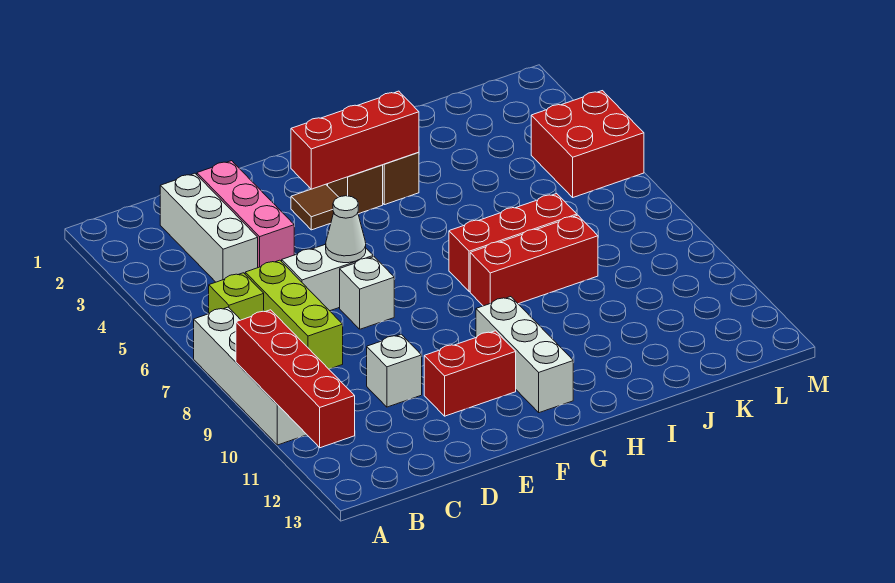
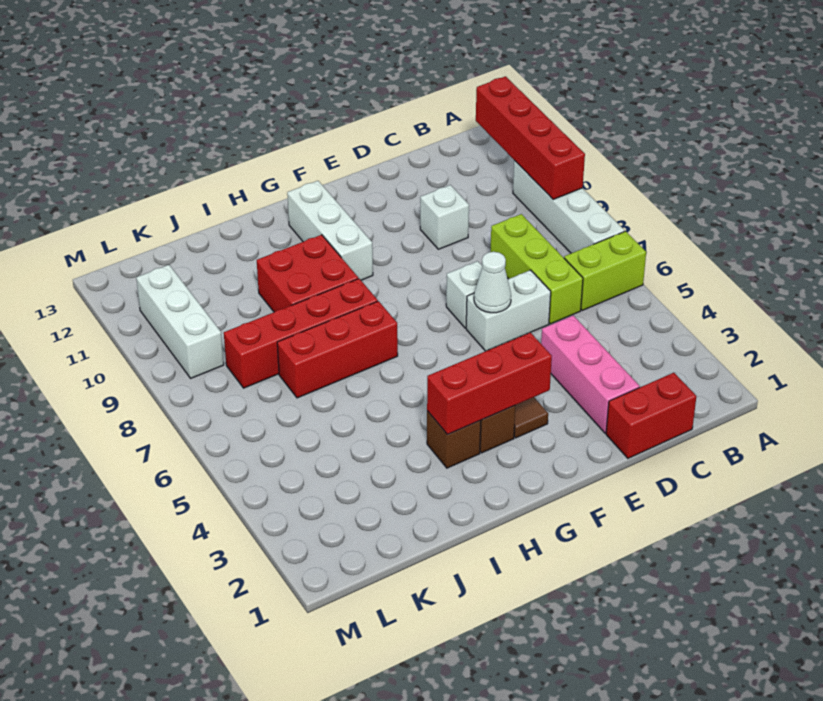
lime 1x1 brick [209,273,264,320] -> lime 1x2 brick [564,231,646,311]
white 1x3 brick [160,173,258,282] -> white 1x3 brick moved to [136,265,224,378]
red 1x2 brick [424,331,516,416] -> red 1x2 brick moved to [606,373,696,458]
red 1x3 brick [470,215,598,306] -> red 1x4 brick [224,279,378,388]
red 2x2 brick [531,91,644,197] -> red 2x2 brick moved to [257,235,358,312]

